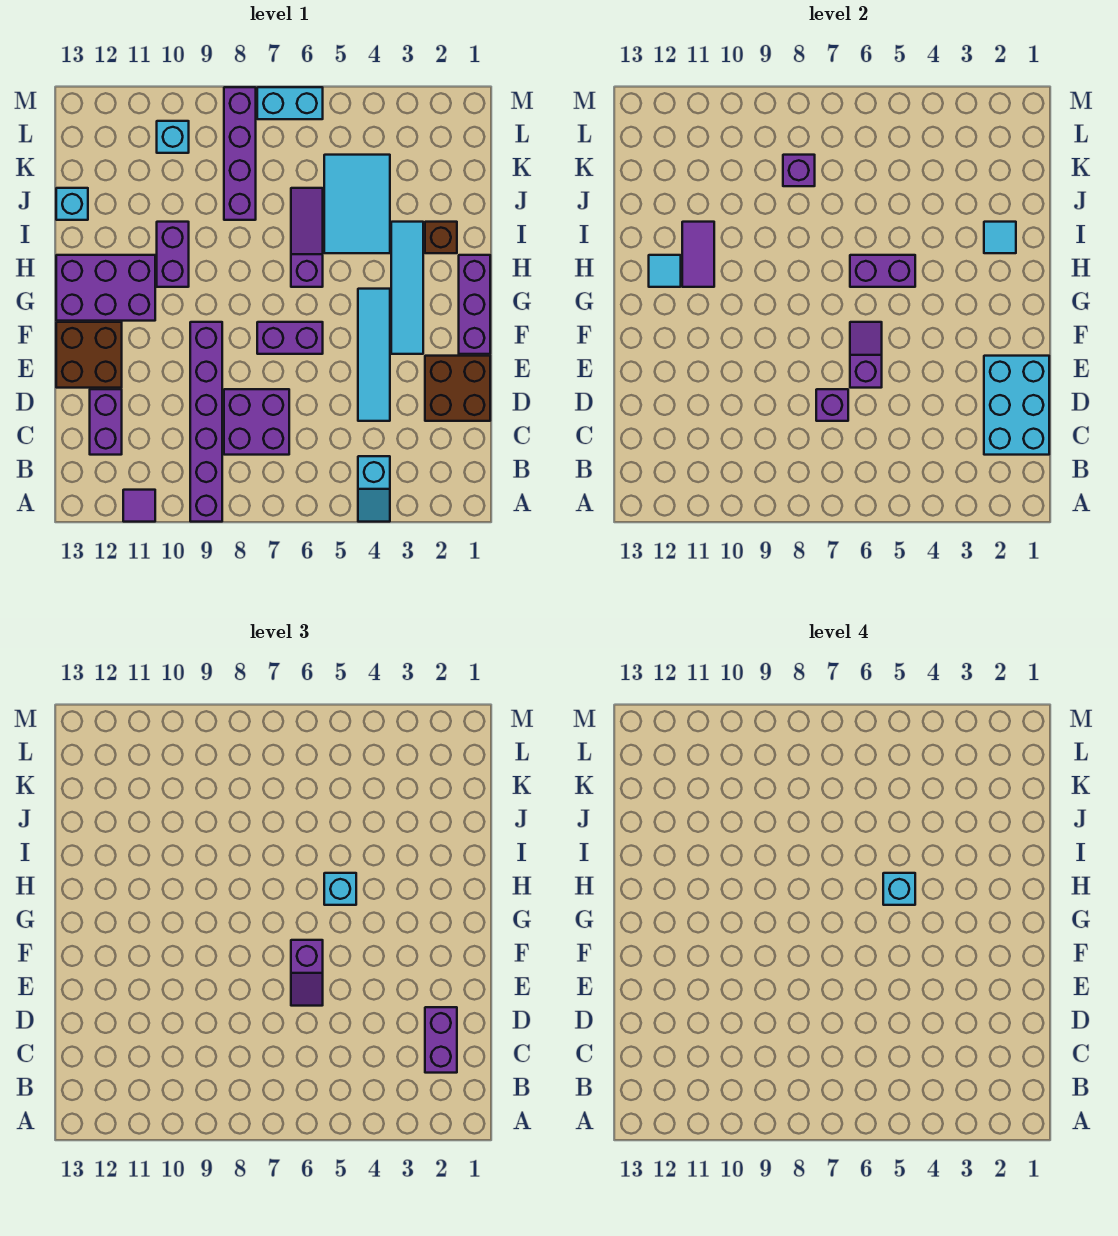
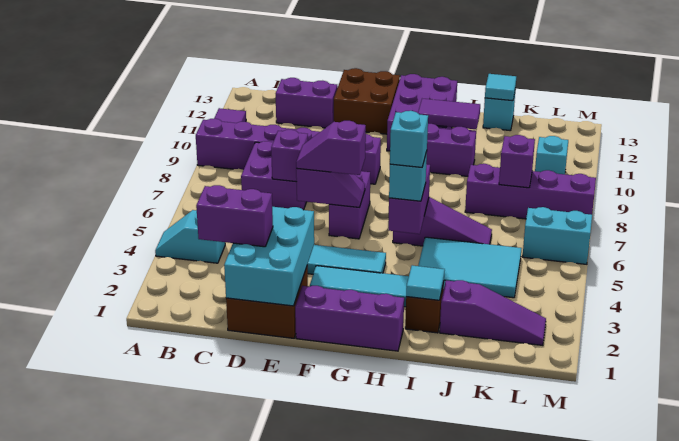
cyan 2x3 brick [984,356,1049,455] -> cyan 2x3 brick turned to [224,207,314,306]
cyan 1x1 tile [649,255,681,287] -> cyan 1x1 tile moved to [485,74,516,101]
none -> purple 1x3 slope [440,280,546,345]
cyan 1x2 brick [257,87,323,119] -> cyan 1x2 brick turned to [523,207,592,264]

